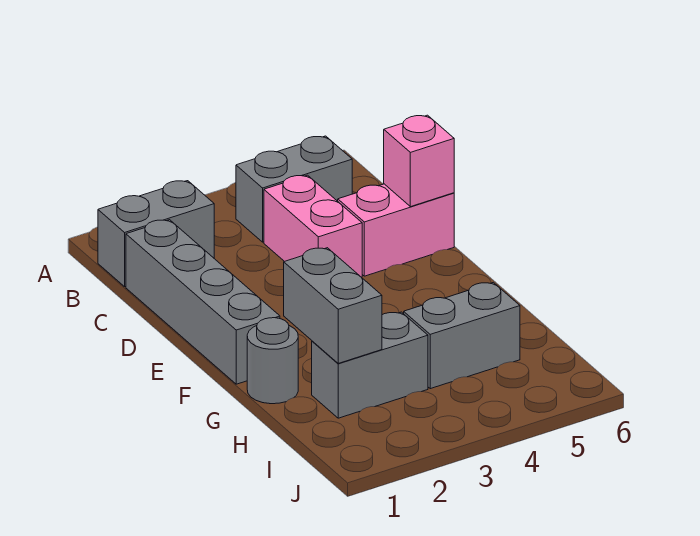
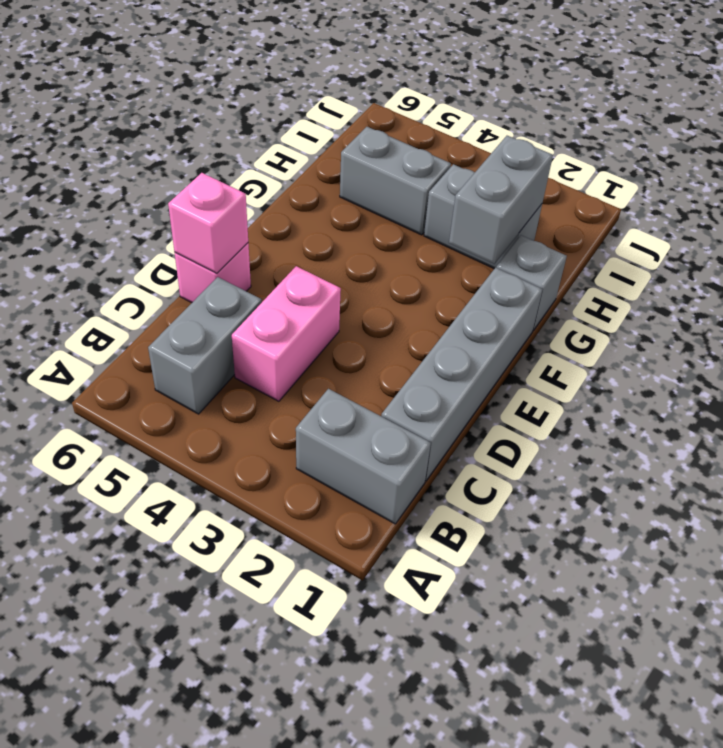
grey 1x2 brick [236,136,352,242] -> grey 1x2 brick turned to [148,277,262,414]
pink 1x2 brick [338,184,454,276] -> pink 1x1 brick [175,243,251,303]
grey 1x1 round brick [247,318,298,404] -> grey 1x1 brick [496,235,567,330]

